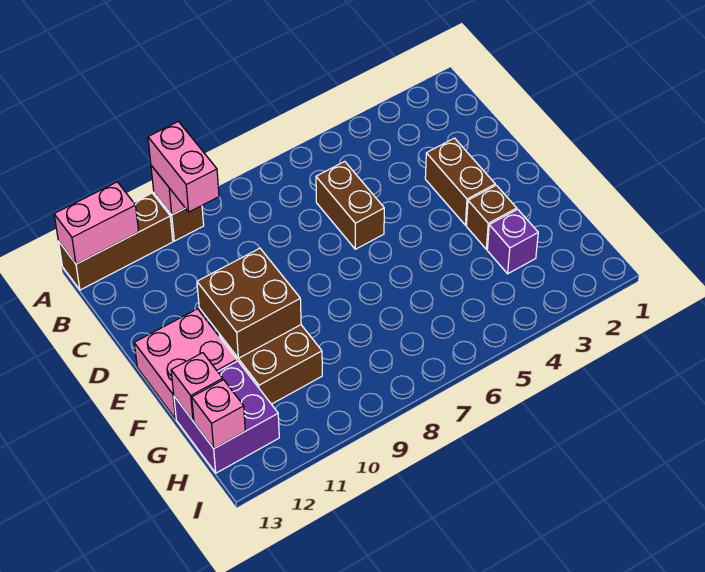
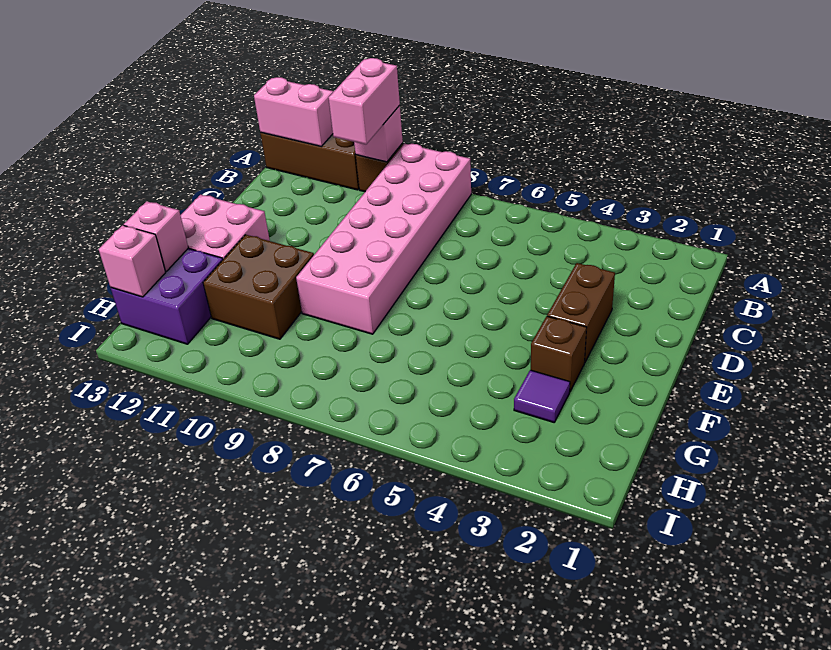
none -> pink 2x6 brick [296,144,471,334]
brown 1x2 brick [316,162,384,249] -> none
brown 2x2 brick [197,248,301,358] -> none
purple 1x1 brick [487,209,538,274] -> purple 1x1 tile [514,370,570,422]

